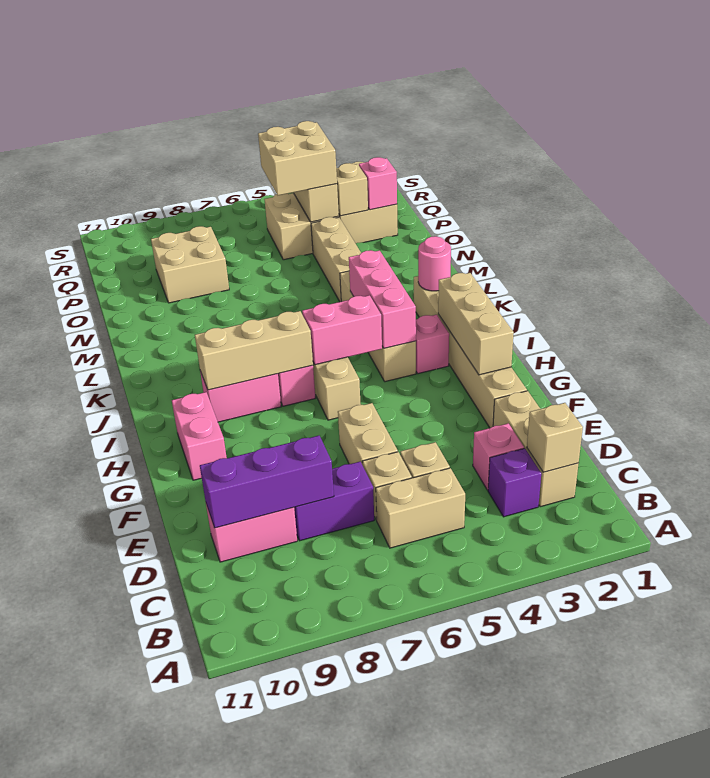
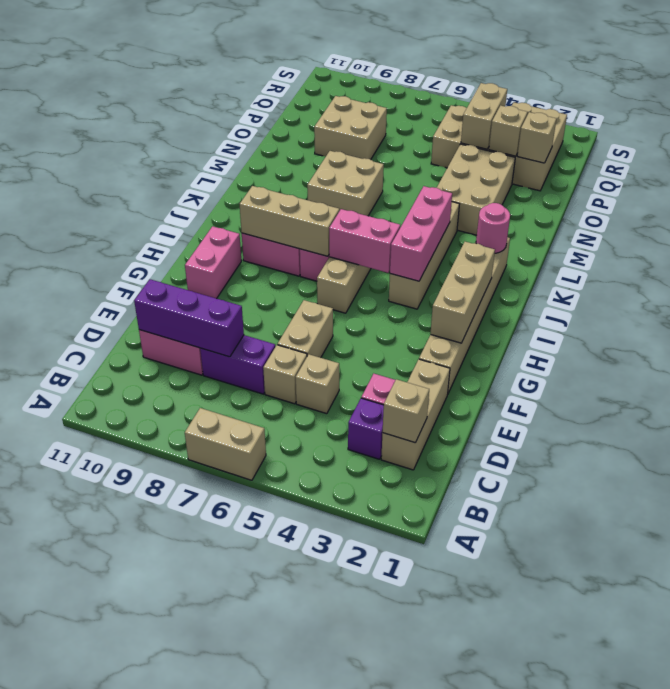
tan 1x2 brick [376,468,465,548] -> tan 1x2 brick moved to [185,408,266,480]
pink 1x1 brick [416,315,449,374] -> none
tan 1x3 brick [311,217,361,302] -> tan 2x3 brick [437,144,515,235]
pink 1x1 brick [359,157,397,210] -> tan 1x1 brick [517,112,557,163]
tan 2x2 brick [258,121,337,195] -> tan 2x2 brick moved to [307,151,384,216]

